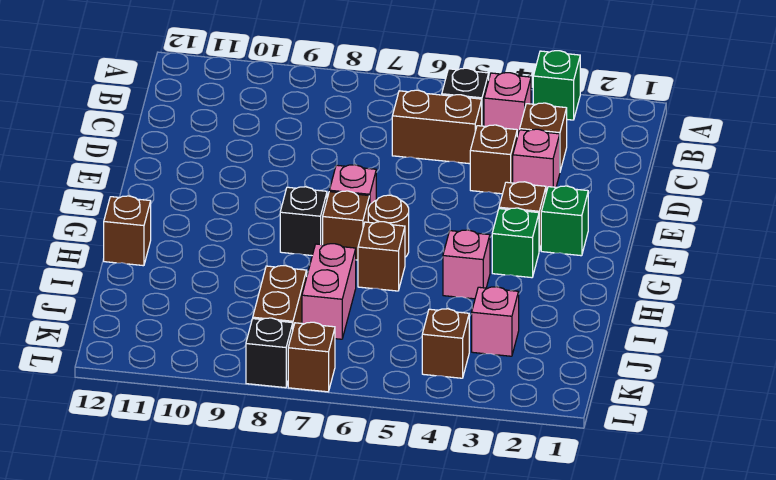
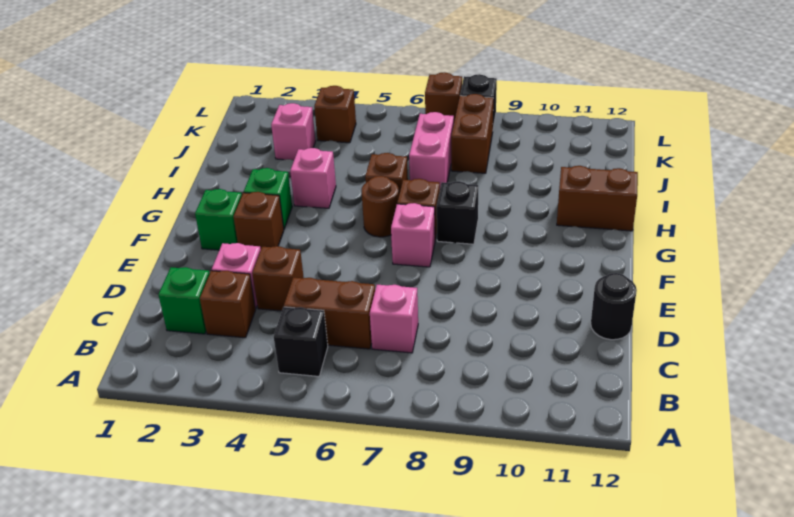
green 1x1 brick [533,51,580,120] -> green 1x1 brick moved to [158,267,210,334]
pink 1x1 brick [484,73,531,137] -> pink 1x1 brick moved to [370,285,418,353]
none -> black 1x1 round brick [591,273,637,340]
brown 1x1 brick [104,196,151,266] -> brown 1x2 brick [557,166,638,231]

